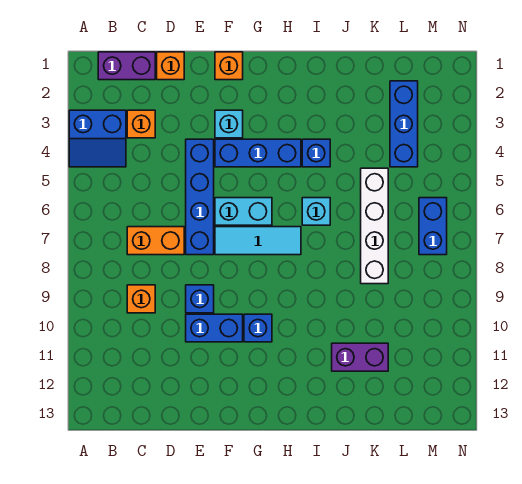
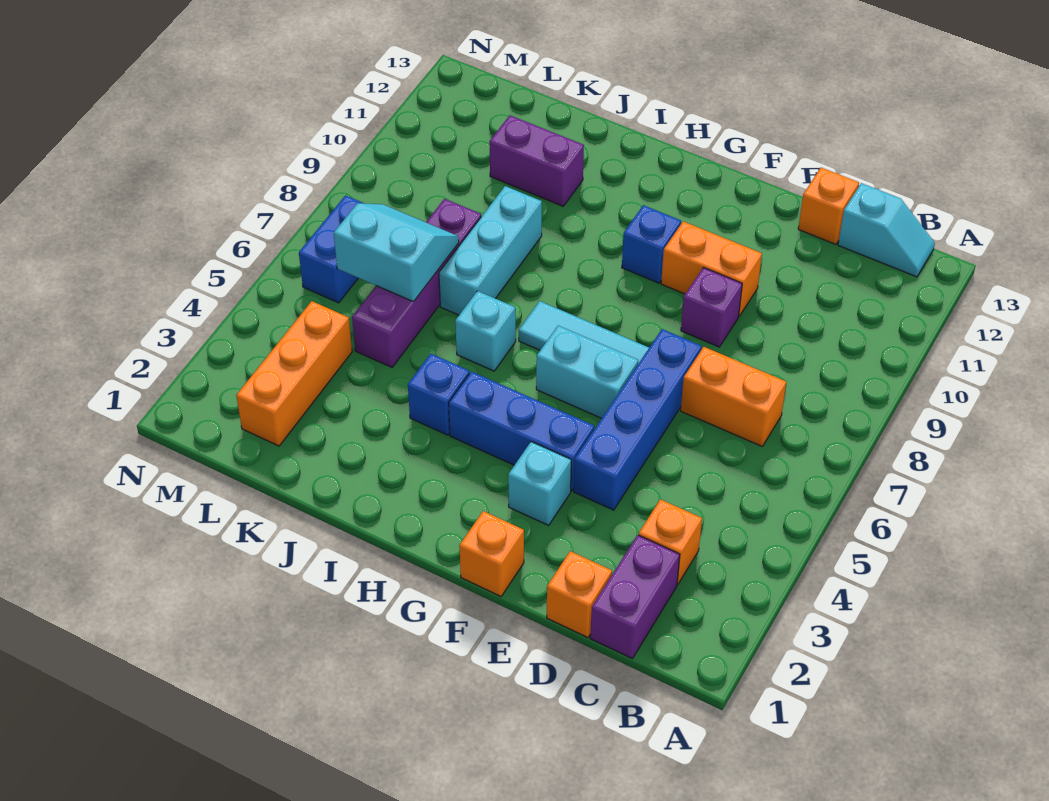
blue 2x2 slope [69,110,126,167] -> none
purple 1x2 brick [98,52,155,80] -> purple 1x2 brick turned to [590,535,680,659]
none -> cyan 1x2 slope [838,183,935,277]
orange 1x1 brick [127,285,155,313] -> orange 1x1 brick moved to [798,168,859,244]
blue 1x1 brick [186,285,214,313] -> purple 1x1 brick [681,268,742,347]
blue 1x2 brick [186,314,243,342] -> orange 1x2 brick [661,221,762,316]
none -> cyan 1x3 brick [439,186,542,315]
white 1x4 brick [361,168,388,284] -> purple 1x4 brick [352,199,481,367]
none -> cyan 2x2 slope [334,203,459,302]
blue 1x3 brick [390,81,418,167] -> orange 1x3 brick [236,301,352,446]

